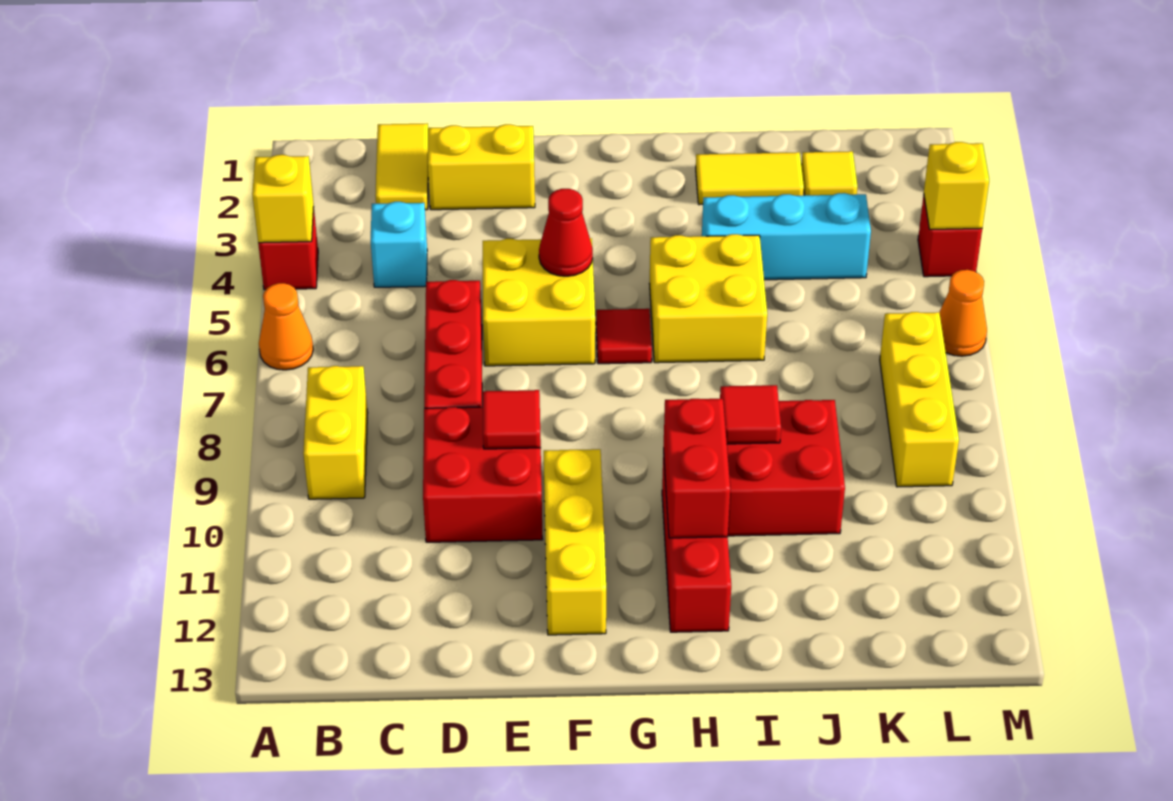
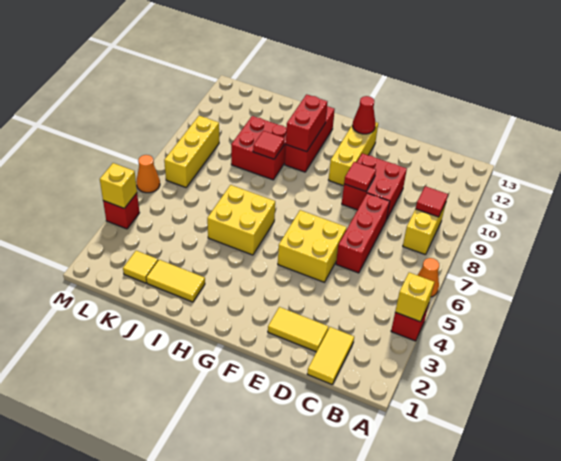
cyan 1x1 brick [371,202,427,287] -> none
yellow 1x2 brick [428,124,535,210] -> yellow 1x2 tile [268,307,328,352]
red 1x1 cone [539,189,593,276] -> red 1x1 cone moved to [353,96,376,134]
red 1x1 tile [596,309,652,364] -> red 1x1 tile moved to [416,186,448,217]
cyan 1x3 brick [702,193,871,280] -> none

